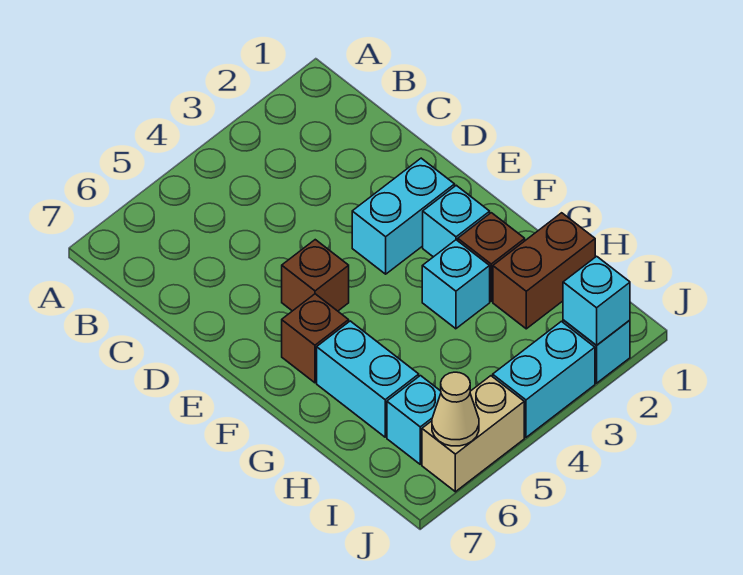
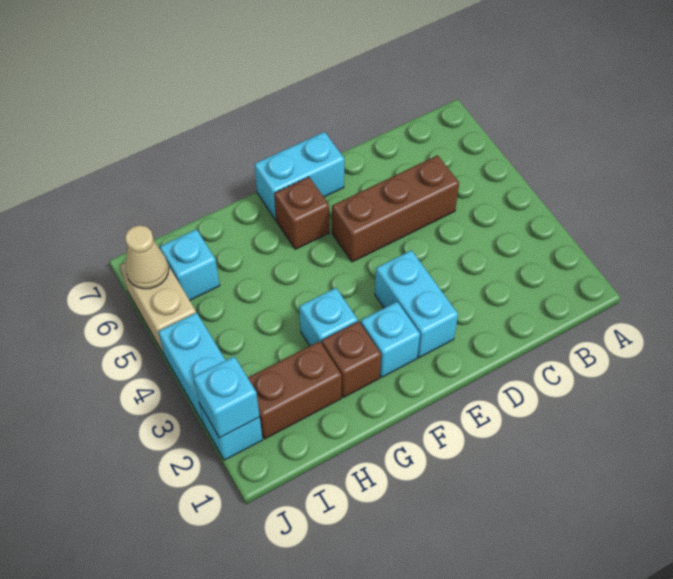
brown 1x1 brick [282,240,349,311] -> brown 1x3 brick [332,155,459,262]
cyan 1x2 brick [317,321,419,437] -> cyan 1x2 brick moved to [254,132,344,220]
brown 1x2 brick [493,213,595,329] -> brown 1x2 brick turned to [248,341,342,439]

